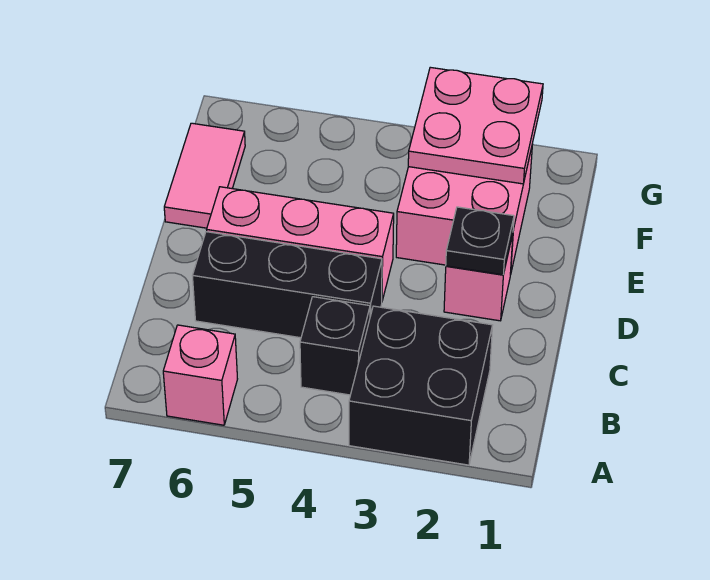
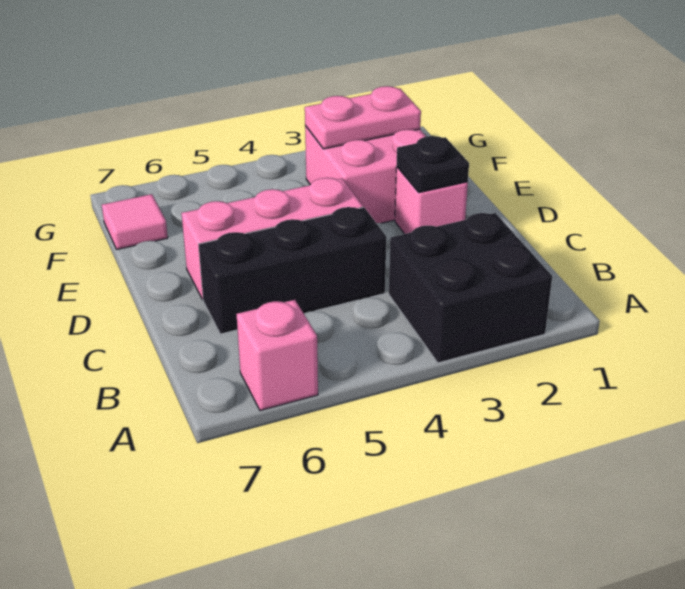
black 1x1 brick [300,297,370,395] -> none
pink 1x2 tile [164,123,245,228] -> pink 1x1 tile [102,194,168,249]
pink 2x2 plate [408,67,543,184] -> pink 1x2 plate [305,86,421,149]

